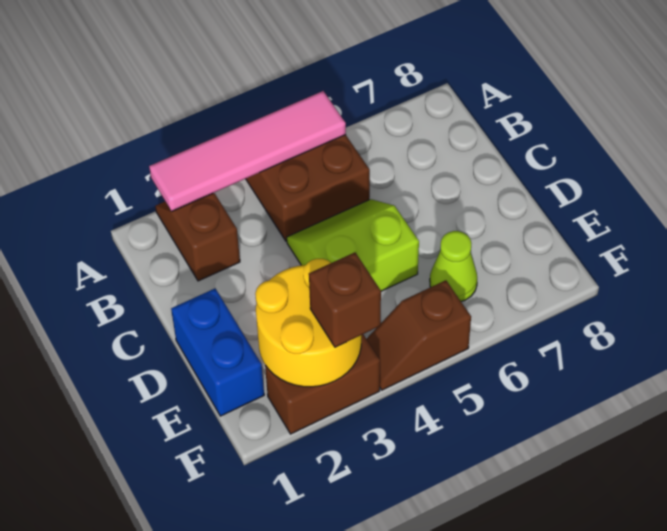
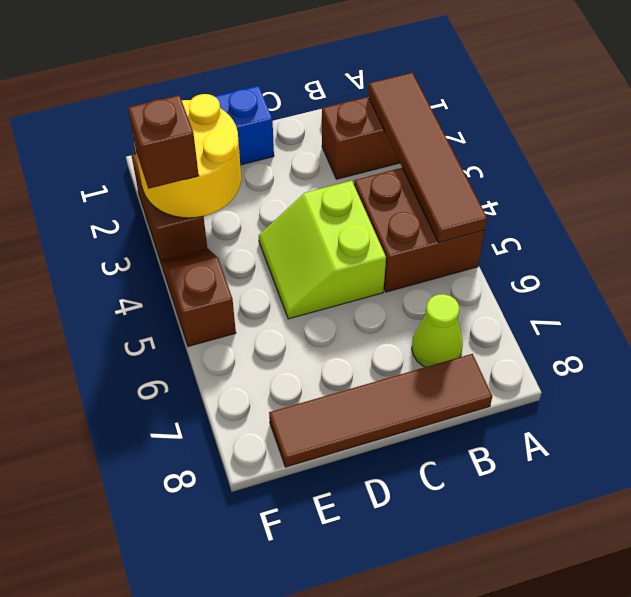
pink 1x4 tile [149,91,346,211] -> brown 1x4 tile [368,73,487,243]
none -> brown 1x4 tile [269,354,492,467]
lime 2x2 slope [287,199,419,291] -> lime 2x2 slope turned to [259,181,386,319]
lime 1x1 cone [430,231,477,301] -> lime 1x1 cone moved to [412,294,463,367]

